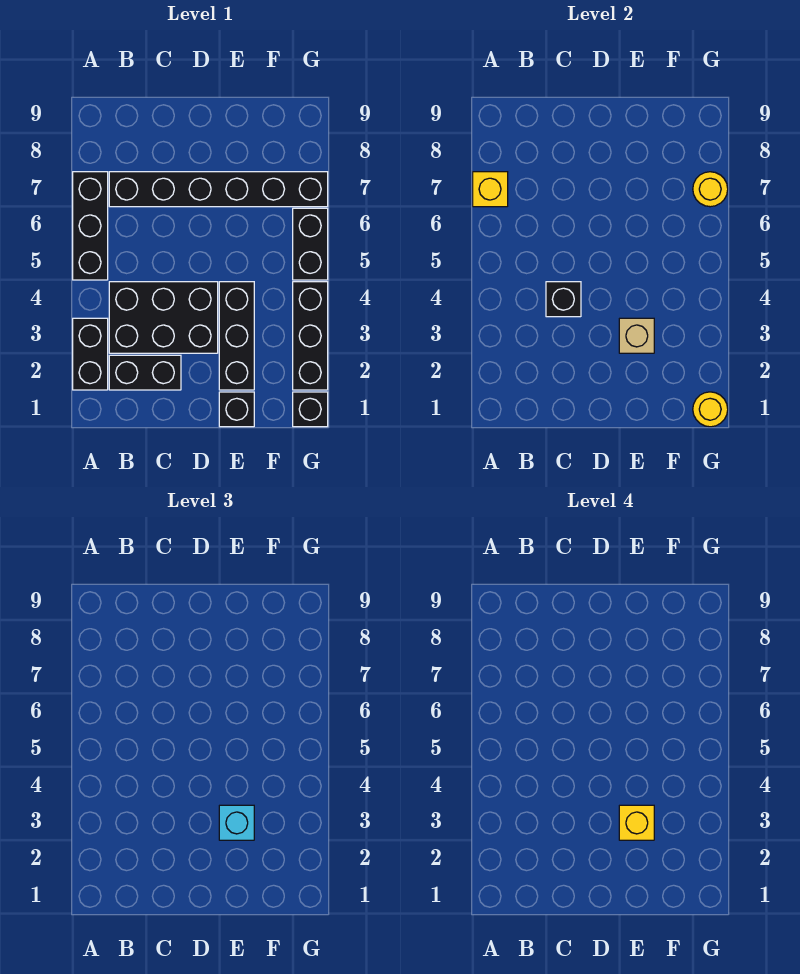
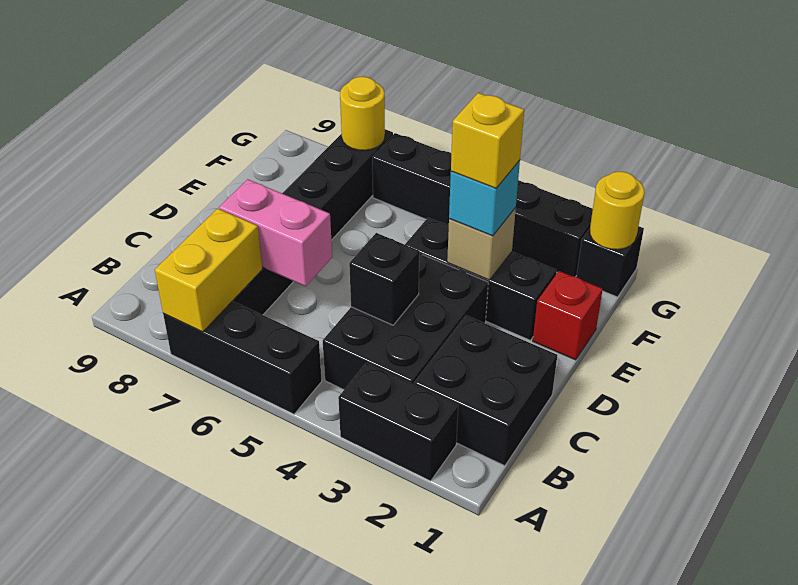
yellow 1x1 brick [473,172,508,207] -> yellow 1x2 brick [155,208,262,332]
black 1x2 brick [109,355,181,390] -> black 2x2 brick [414,315,557,466]
none -> pink 1x2 brick [219,179,332,286]
black 1x1 brick [219,392,254,427] -> red 1x1 brick [533,271,603,360]

